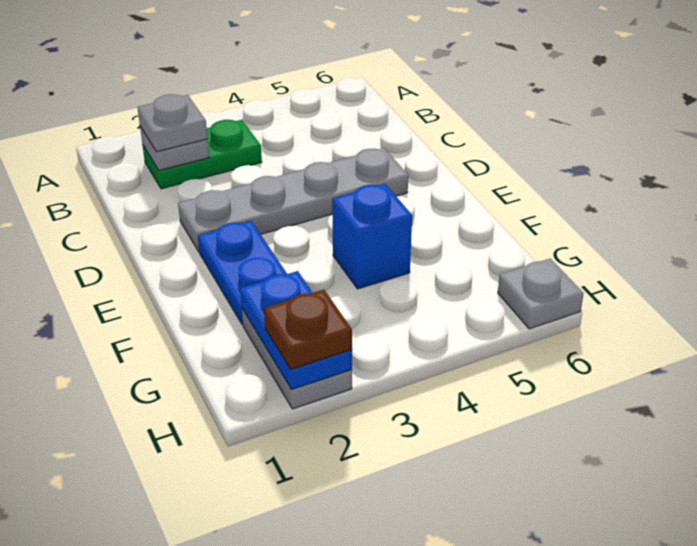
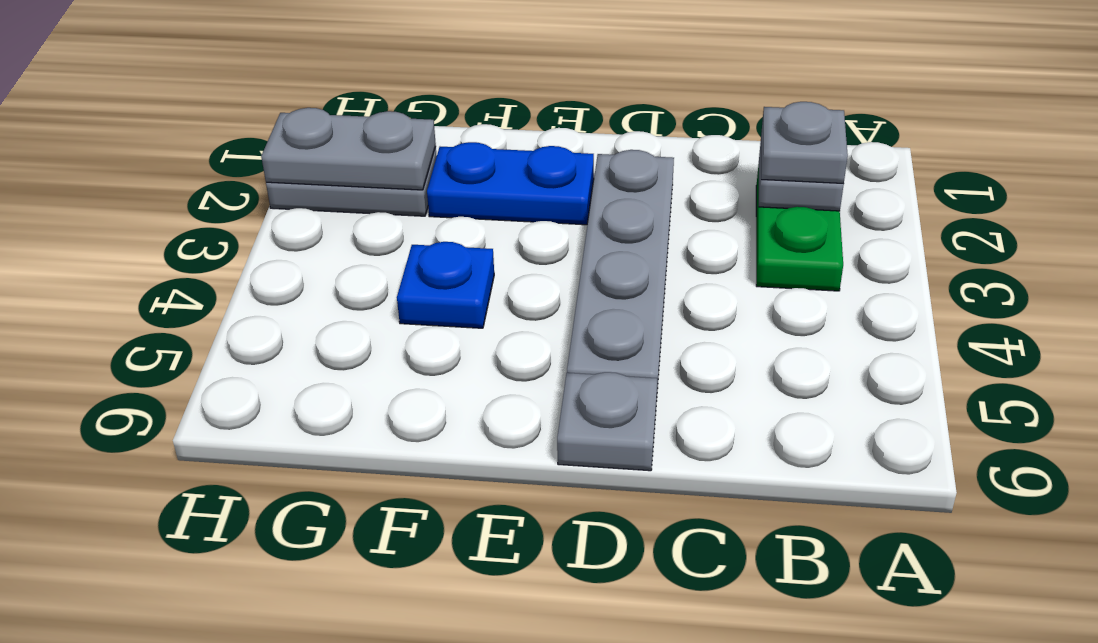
blue 1x1 brick [332,184,412,289] -> blue 1x1 plate [397,242,494,328]
blue 1x2 plate [240,271,352,389] -> grey 1x2 plate [261,108,436,190]
brown 1x1 plate [264,290,352,369] -> none
grey 1x1 plate [498,258,584,329] -> grey 1x1 plate moved to [557,372,657,471]

